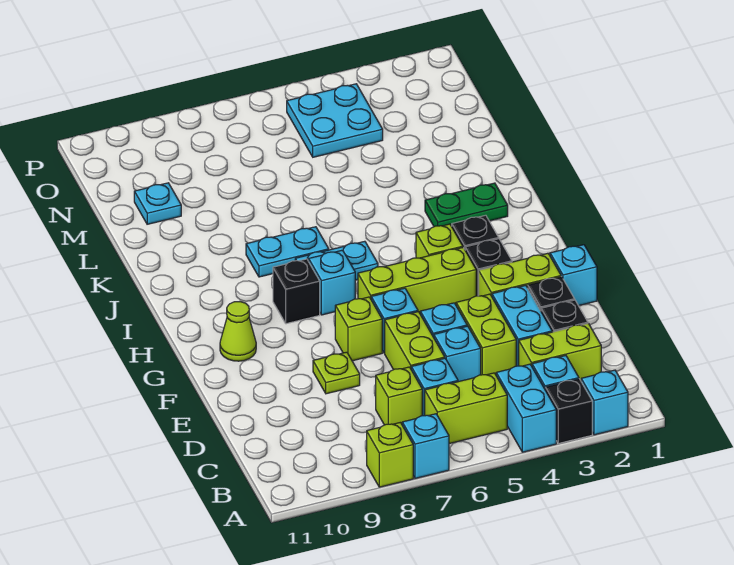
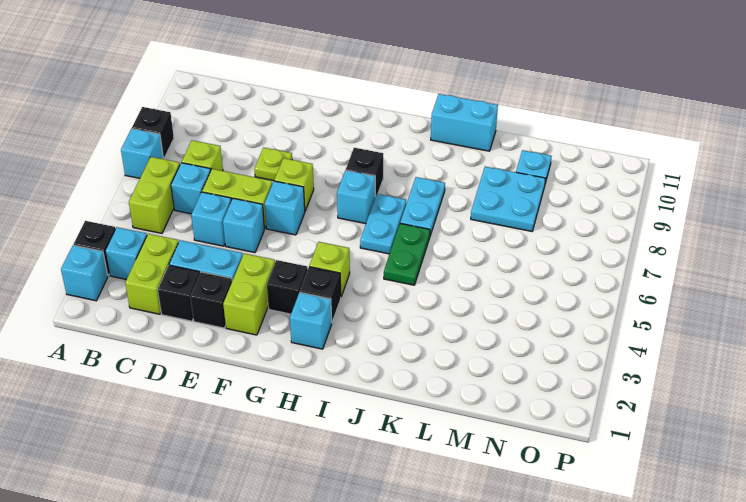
cyan 1x2 brick [496,364,556,452] -> cyan 1x2 brick moved to [431,94,498,151]
lime 1x1 brick [367,422,413,487] -> black 1x1 brick [132,107,174,159]
lime 1x2 brick [456,294,516,375] -> none
cyan 1x1 brick [550,245,597,306] -> cyan 1x1 brick moved to [290,292,332,349]
lime 1x3 brick [358,248,476,313] -> none
lime 1x1 cone [220,302,256,361] -> none
green 1x2 plate [425,183,508,227] -> green 1x2 plate moved to [384,223,430,285]
cyan 2x2 plate [287,84,383,157] -> cyan 2x2 plate moved to [471,167,546,231]

